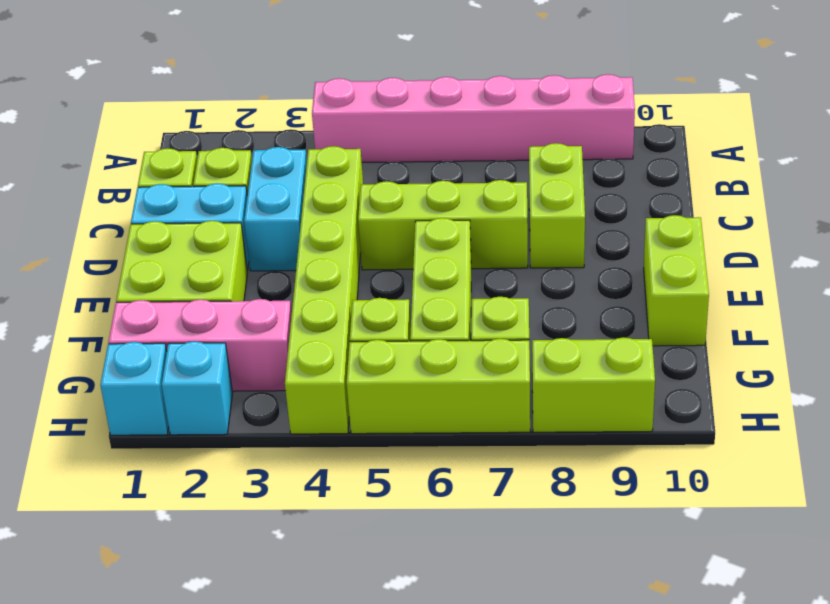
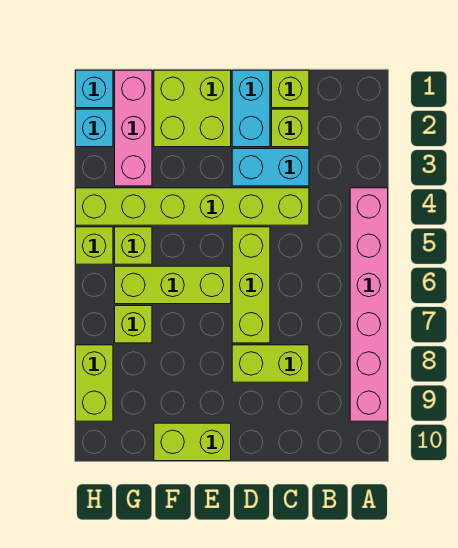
lime 1x3 brick [347,339,530,434] -> lime 1x1 brick [76,227,113,264]

